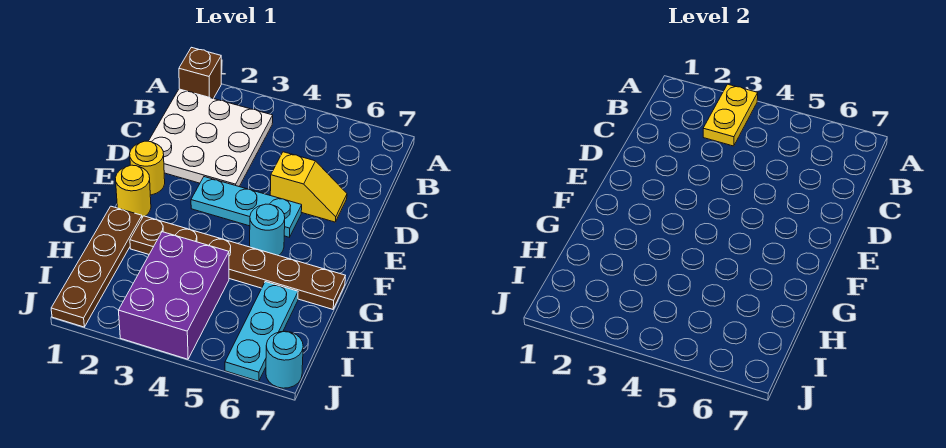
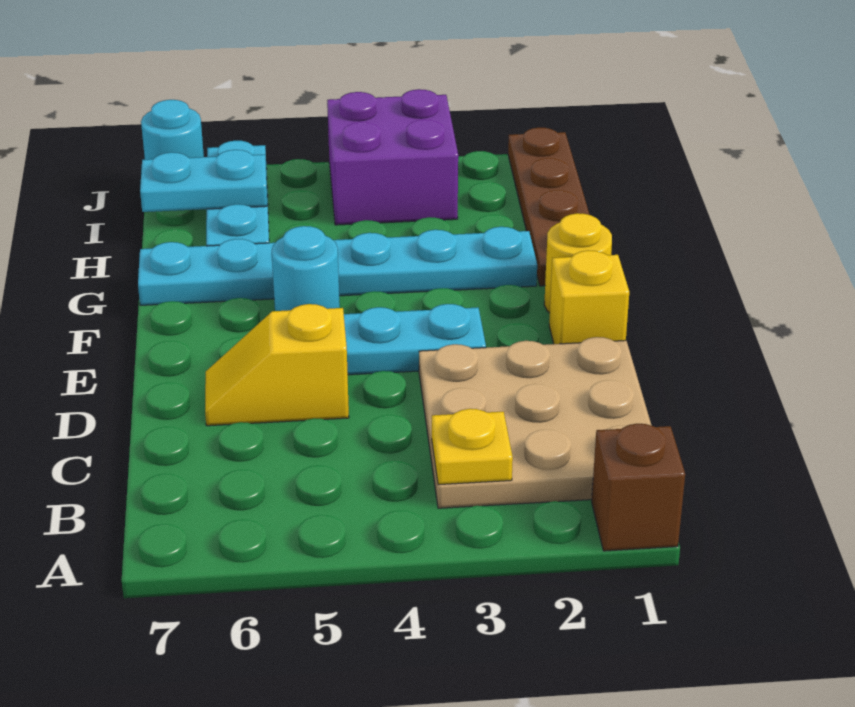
yellow 1x2 plate [703,84,758,146] -> yellow 1x1 plate [432,409,513,485]
white 3x3 plate [149,89,273,186] -> tan 3x3 plate [419,337,652,508]
yellow 1x1 round brick [130,141,165,195] -> yellow 1x1 brick [549,250,629,344]
brown 1x6 plate [130,216,345,309] -> cyan 1x6 plate [138,227,537,305]
purple 2x3 brick [119,232,229,359] -> purple 2x2 brick [327,89,458,225]
none -> cyan 1x2 plate [140,150,267,212]

